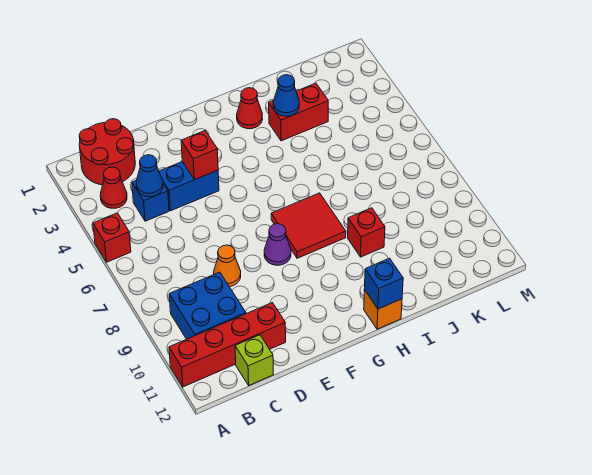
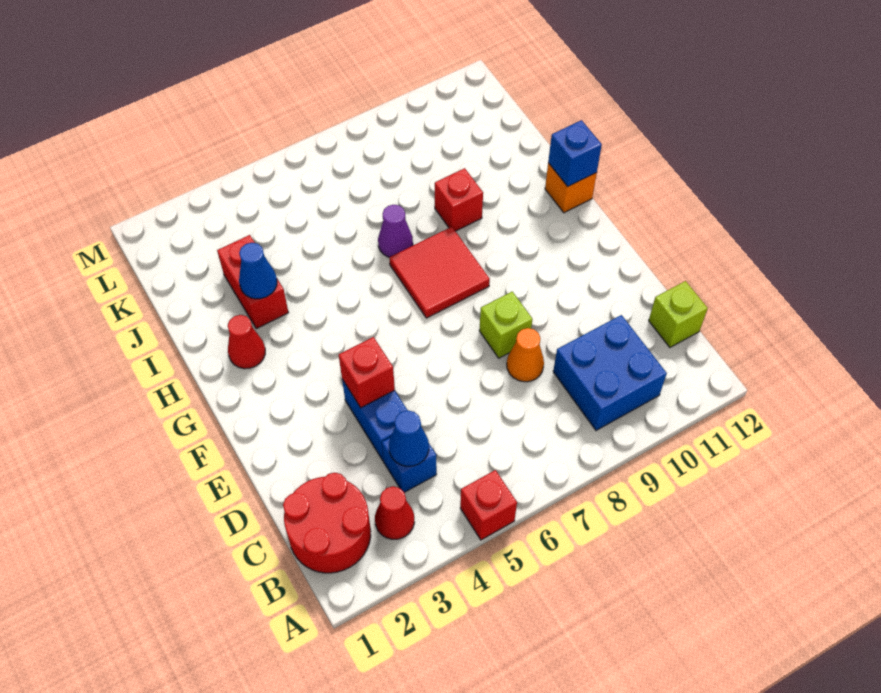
red 1x4 brick [169,303,286,387] -> none
none -> lime 1x1 brick [479,292,532,358]
purple 1x1 cone [264,224,291,265] -> purple 1x1 cone moved to [378,205,413,257]

